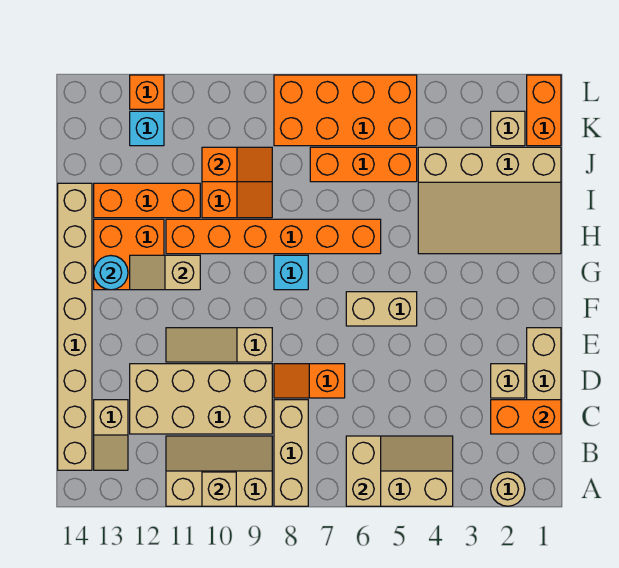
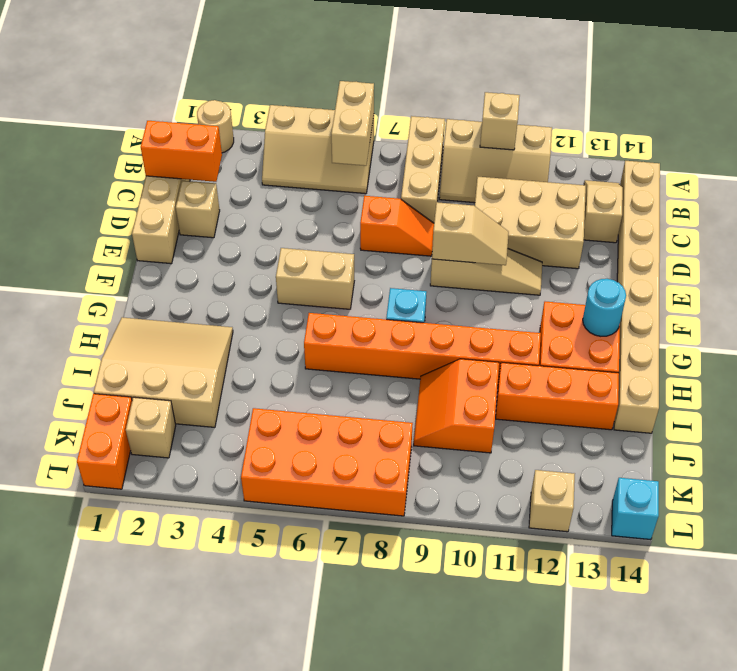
tan 2x4 brick [130,364,272,434] -> tan 2x3 brick [475,177,586,269]
tan 1x2 slope [130,255,200,290] -> tan 1x2 slope moved to [432,202,509,265]
tan 3x4 slope [418,147,561,254] -> tan 3x3 slope [94,317,233,427]
orange 1x3 brick [310,147,417,182] -> none
orange 1x2 slope [202,147,272,182] -> none
cyan 1x1 brick [130,111,164,146] -> cyan 1x1 brick moved to [612,478,659,540]
orange 1x1 brick [130,75,164,109] -> tan 1x1 brick [529,470,575,532]

